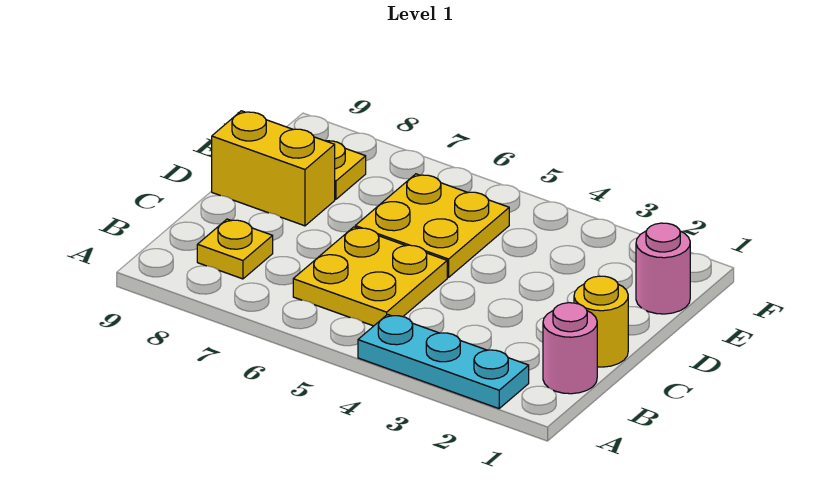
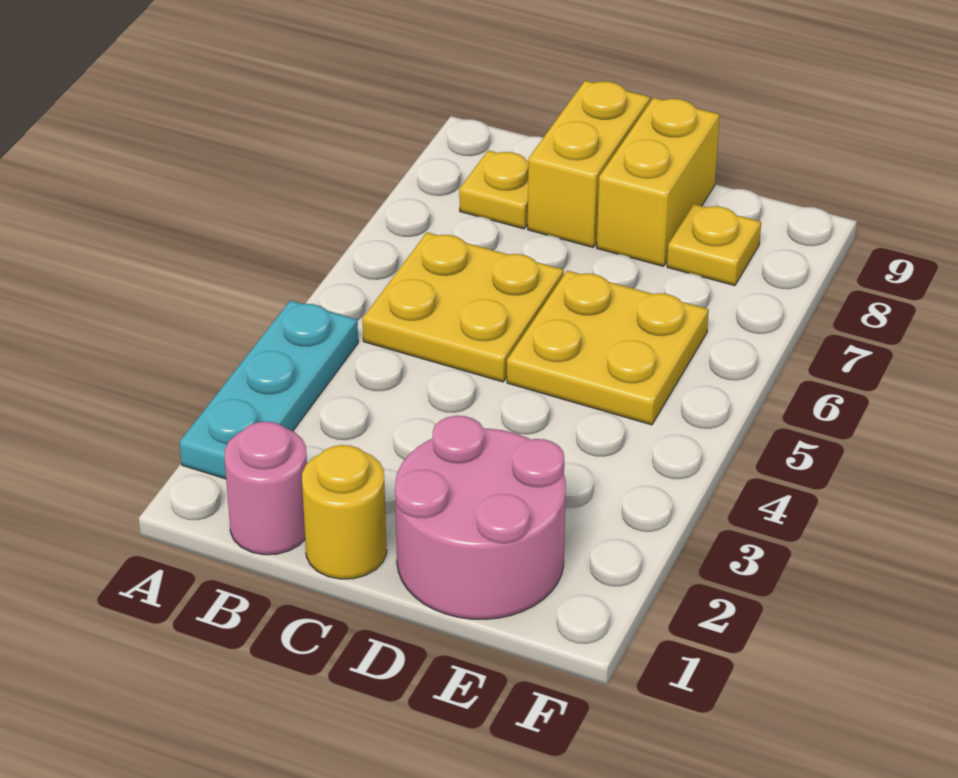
none -> yellow 1x2 brick [528,81,650,247]
pink 1x1 round brick [636,223,690,314] -> pink 2x2 round brick [395,416,566,619]

